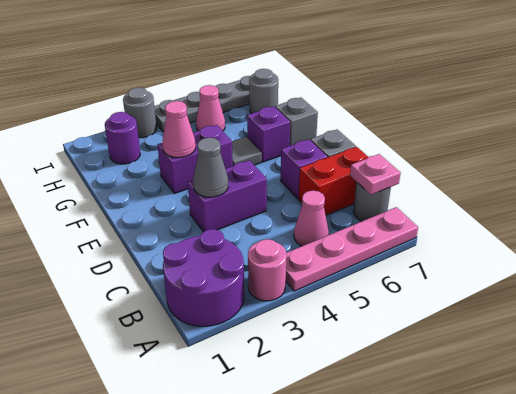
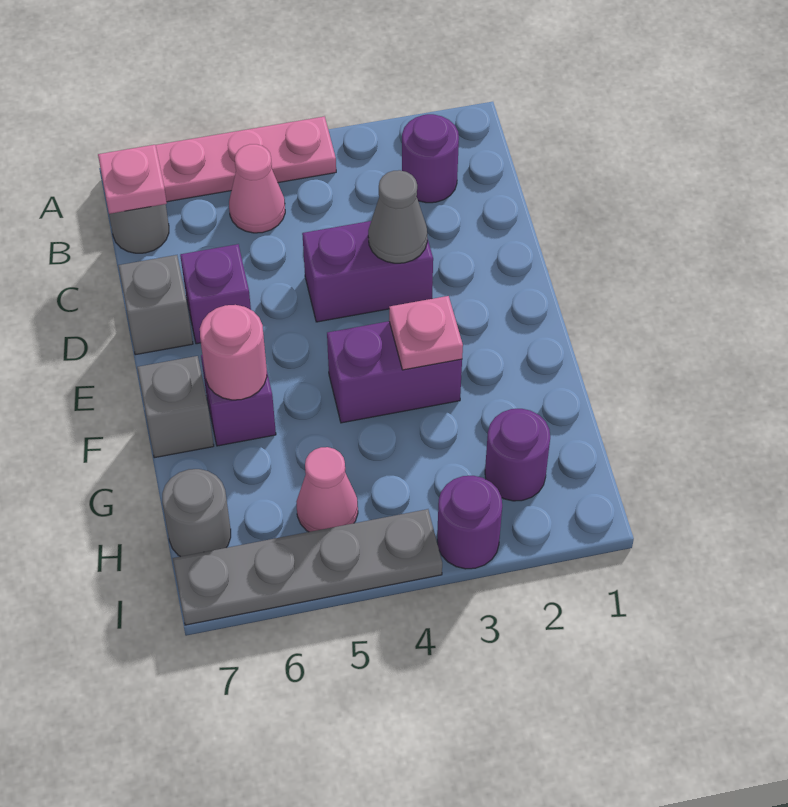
purple 2x2 round brick [163,229,244,326] -> purple 1x1 round brick [402,114,459,203]
pink 1x1 round brick [248,239,287,301] -> pink 1x1 round brick moved to [200,305,267,400]
red 1x2 brick [298,147,368,215] -> none
pink 1x1 cone [162,101,196,158] -> pink 1x1 plate [389,296,463,370]
grey 1x1 tile [232,137,262,166] -> none
grey 1x1 round brick [123,87,157,138] -> purple 1x1 round brick [437,476,502,569]

